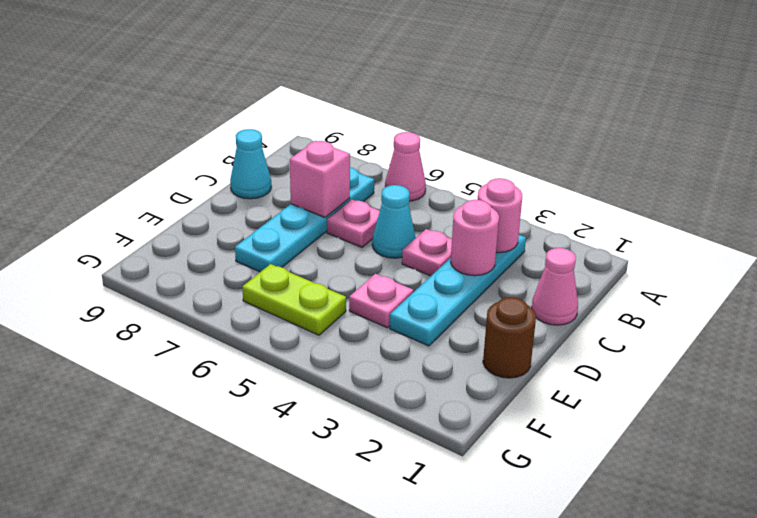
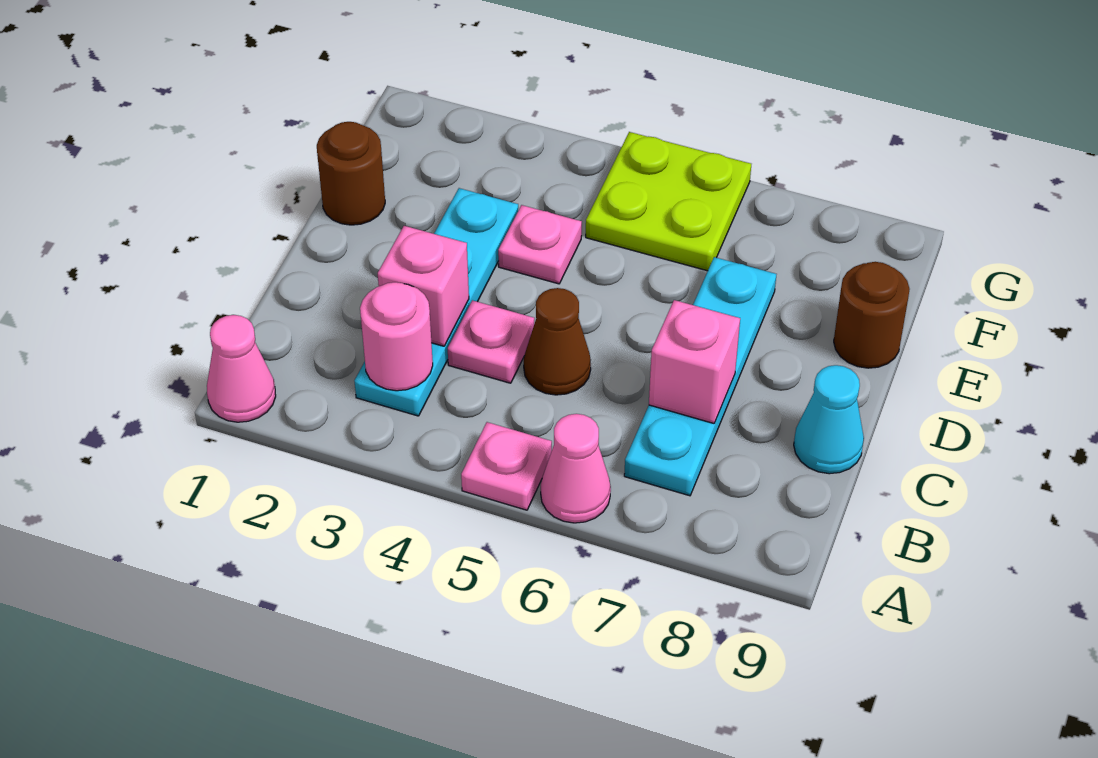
pink 1x1 cone [532,248,578,325] -> pink 1x1 cone moved to [207,315,276,422]
pink 1x1 round brick [451,200,499,276] -> pink 1x1 brick [378,226,469,346]
cyan 1x1 cone [372,185,416,258] -> brown 1x1 cone [524,288,591,395]
pink 1x1 plate [327,200,380,247] -> pink 1x1 plate moved to [461,422,552,510]
none -> brown 1x1 round brick [834,262,910,368]
lime 1x2 plate [242,264,346,335] -> lime 2x2 plate [586,132,751,271]

